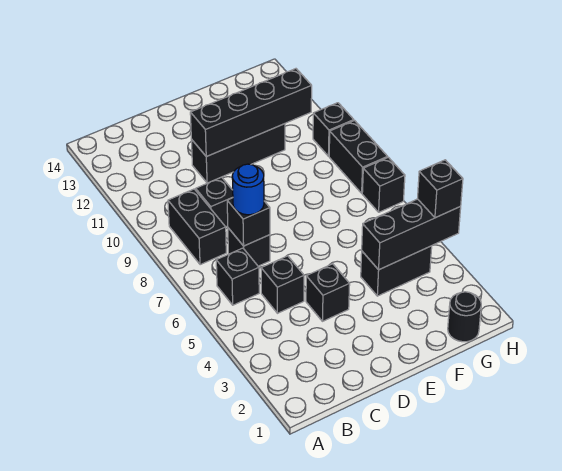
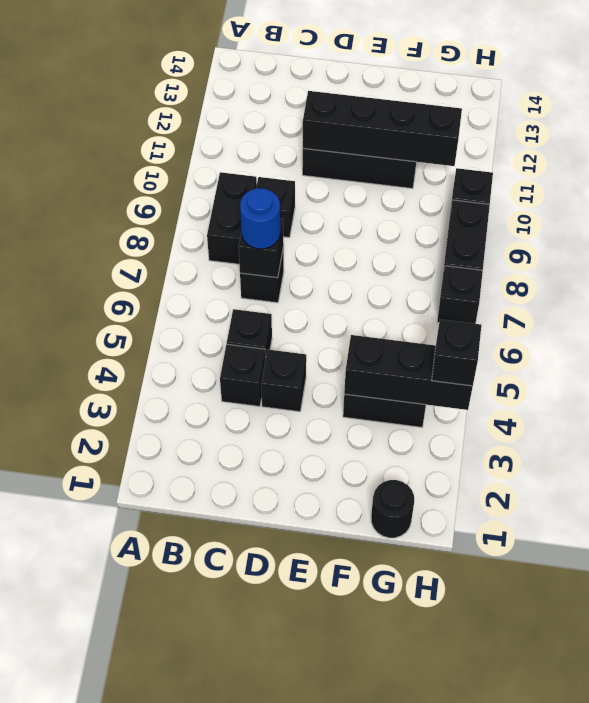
black 1x1 brick [216,248,259,305] -> black 1x1 brick moved to [220,344,266,406]

